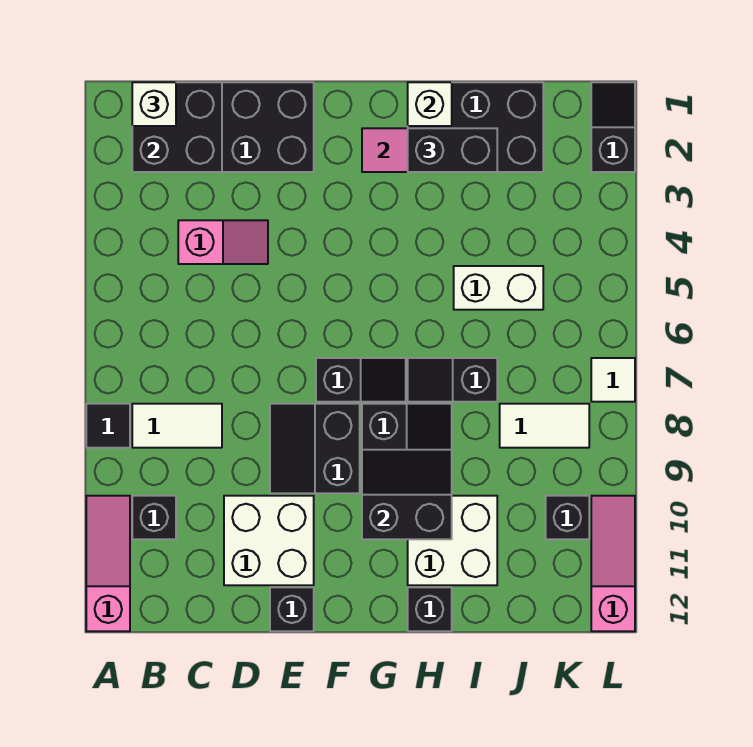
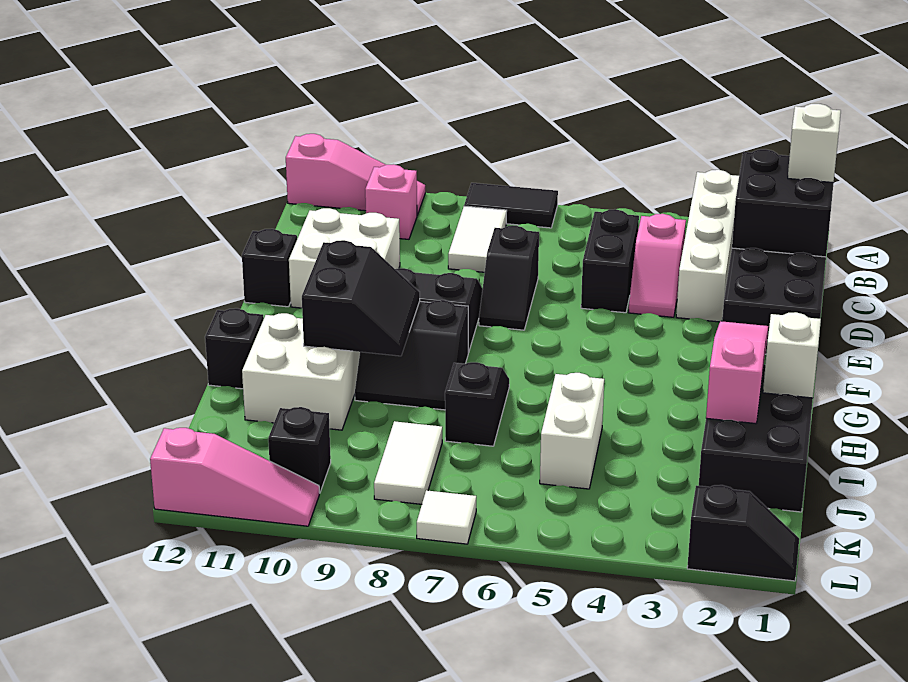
none -> white 1x4 brick [676,170,739,322]
black 1x1 tile [86,404,130,448] -> black 1x2 tile [464,183,558,228]
black 1x1 brick [132,496,176,539] -> pink 1x1 brick [365,164,417,239]
black 1x2 slope [316,358,406,402] -> black 1x2 slope moved to [479,226,539,330]
black 1x2 brick [408,128,497,172] -> black 1x2 brick moved to [581,209,639,313]

